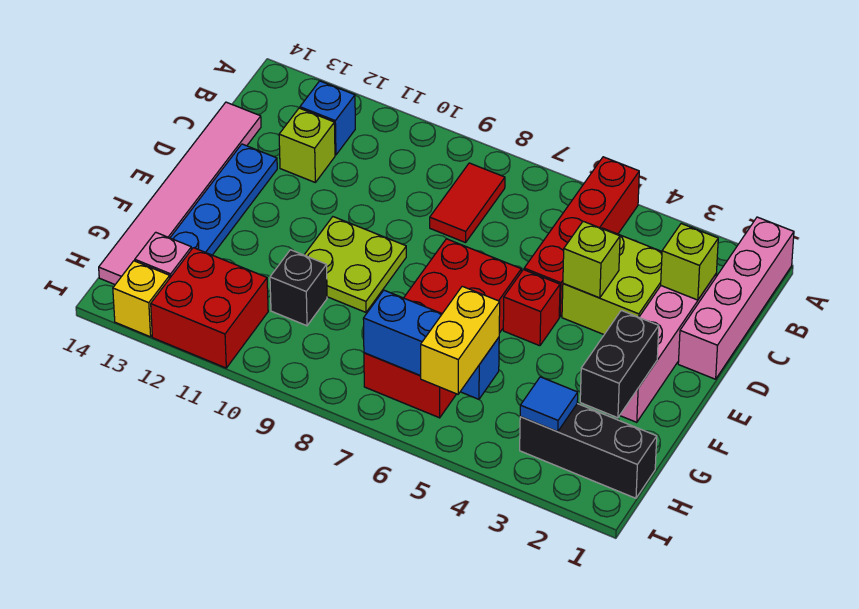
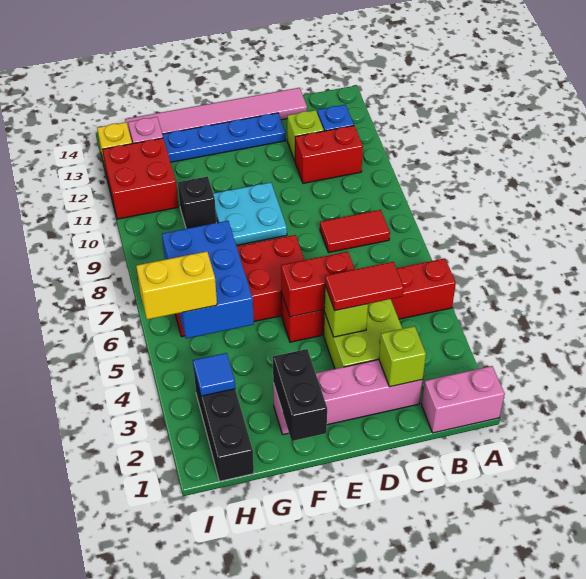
pink 1x4 brick [678,217,794,379] -> pink 1x2 brick [422,366,505,433]
none -> red 1x2 brick [295,126,363,183]
none -> red 1x2 tile [325,262,404,311]
none -> red 1x2 brick [281,252,355,317]
lime 2x2 plate [304,217,406,312] -> cyan 2x2 plate [213,182,287,245]
black 1x2 brick [580,310,659,418] -> black 1x2 brick turned to [273,349,327,441]
blue 1x3 brick [363,290,499,399] -> blue 2x3 brick [162,221,254,339]

